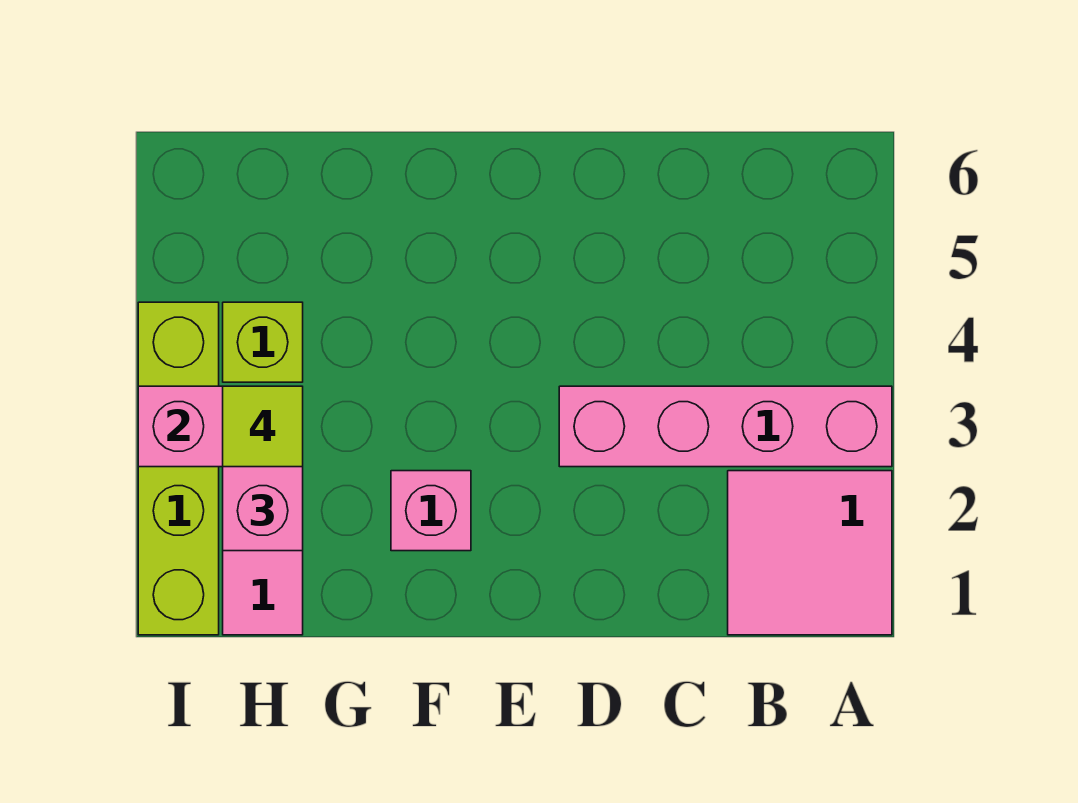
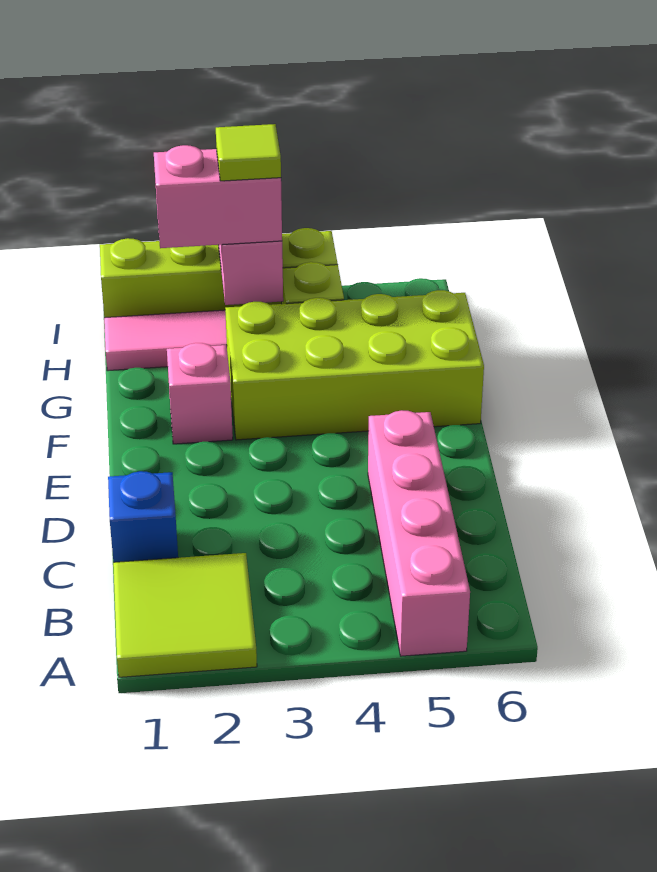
pink 2x2 tile [728,471,892,635] -> lime 2x2 tile [113,553,257,677]
pink 1x4 brick [559,386,892,467] -> pink 1x4 brick moved to [368,410,470,656]
none -> blue 1x1 brick [108,471,178,562]
none -> lime 2x4 brick [225,290,484,440]

